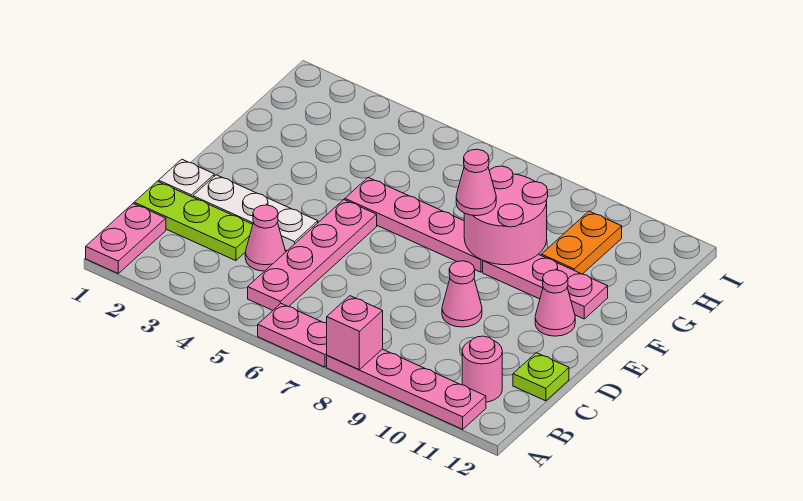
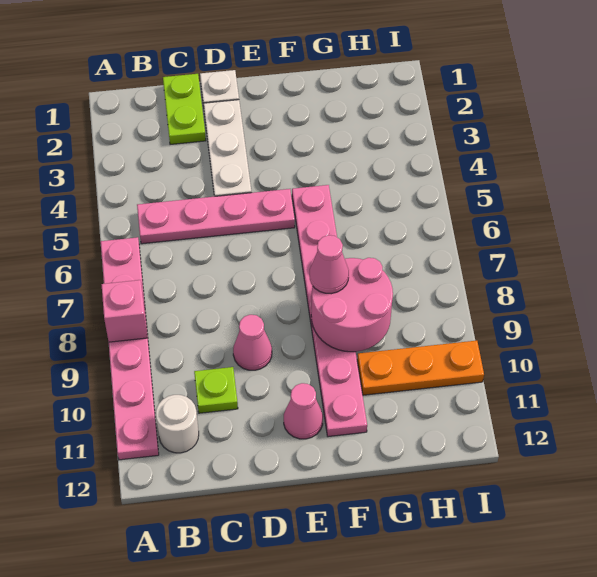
pink 1x2 plate [86,203,166,273] -> none
pink 1x1 round brick [462,336,502,402] -> white 1x1 round brick [156,395,199,453]
lime 1x3 plate [134,181,253,261] -> lime 1x2 plate [163,74,206,144]
pink 1x1 cone [245,205,286,271] -> none
lime 1x1 plate [513,353,569,401] -> lime 1x1 plate moved to [194,367,238,413]
orange 1x2 plate [541,211,622,274] -> orange 1x3 plate [357,341,484,395]

